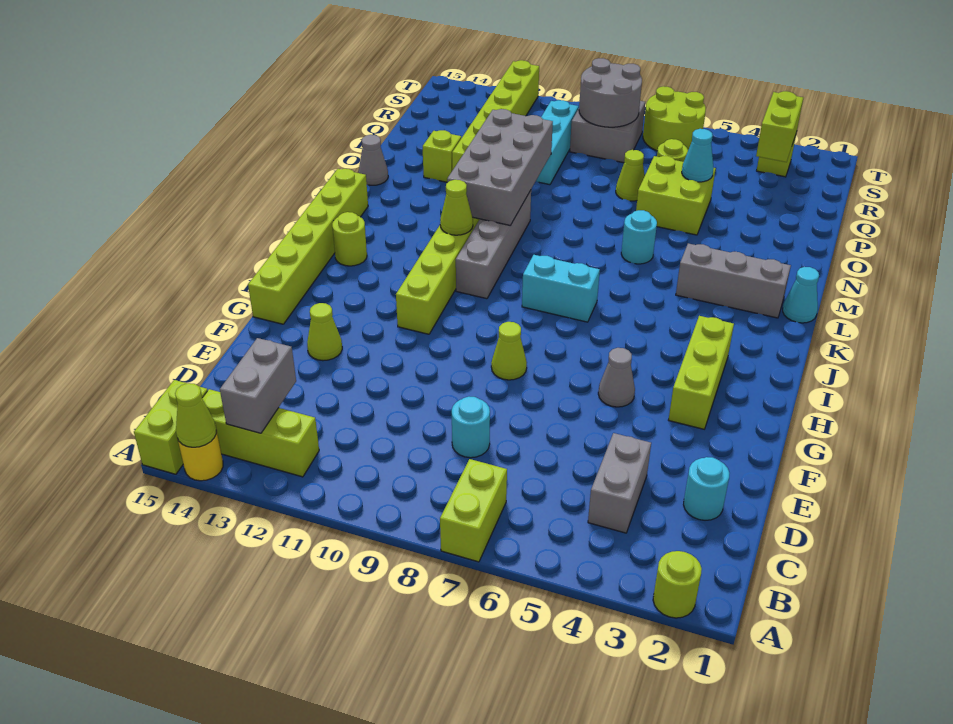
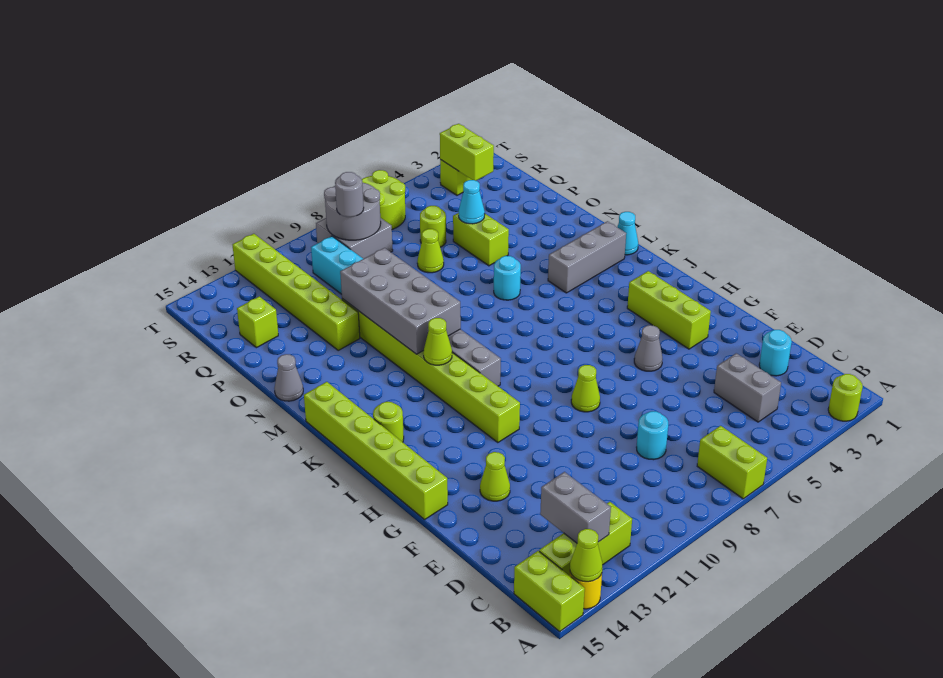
cyan 1x2 brick [522,255,600,322] -> none
lime 2x2 brick [636,156,716,235] -> lime 1x2 brick [453,213,509,266]
lime 1x1 brick [423,130,461,182] -> lime 1x1 brick moved to [237,296,278,348]
none -> grey 1x1 round brick [335,172,364,217]

